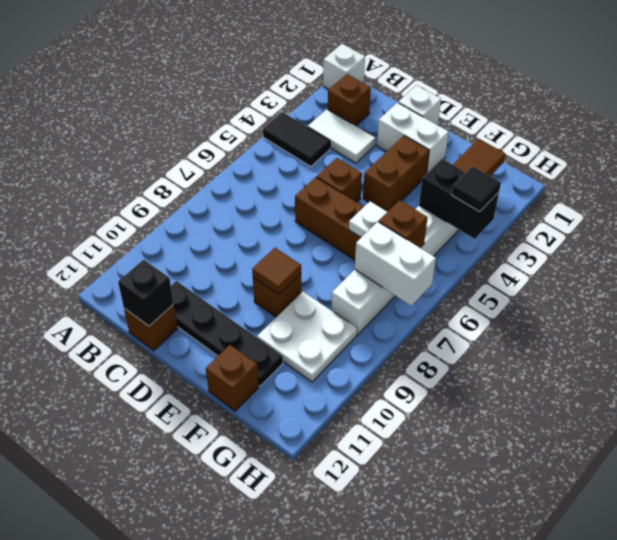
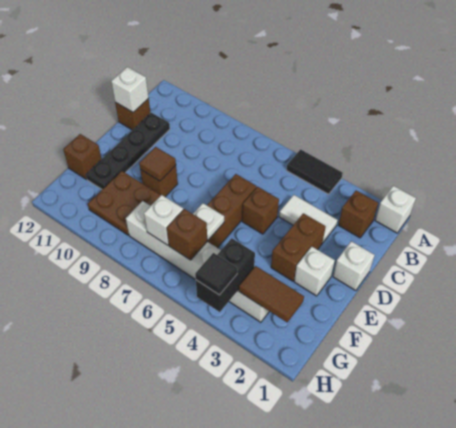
black 1x2 tile [263,112,330,166] -> black 1x2 tile turned to [287,149,343,194]
white 1x2 tile [308,109,375,163] -> white 1x2 tile turned to [279,195,338,242]
black 1x1 brick [118,260,174,326] -> white 1x1 brick [111,67,149,112]
white 1x2 brick [377,103,449,173] -> white 1x1 brick [294,247,335,296]
brown 1x2 brick [363,136,429,212] -> brown 1x2 brick turned to [271,213,326,281]
white 2x2 plate [257,292,357,382] -> brown 2x2 plate [88,171,160,235]
white 1x2 brick [355,222,436,306] -> white 1x1 brick [144,195,183,245]

